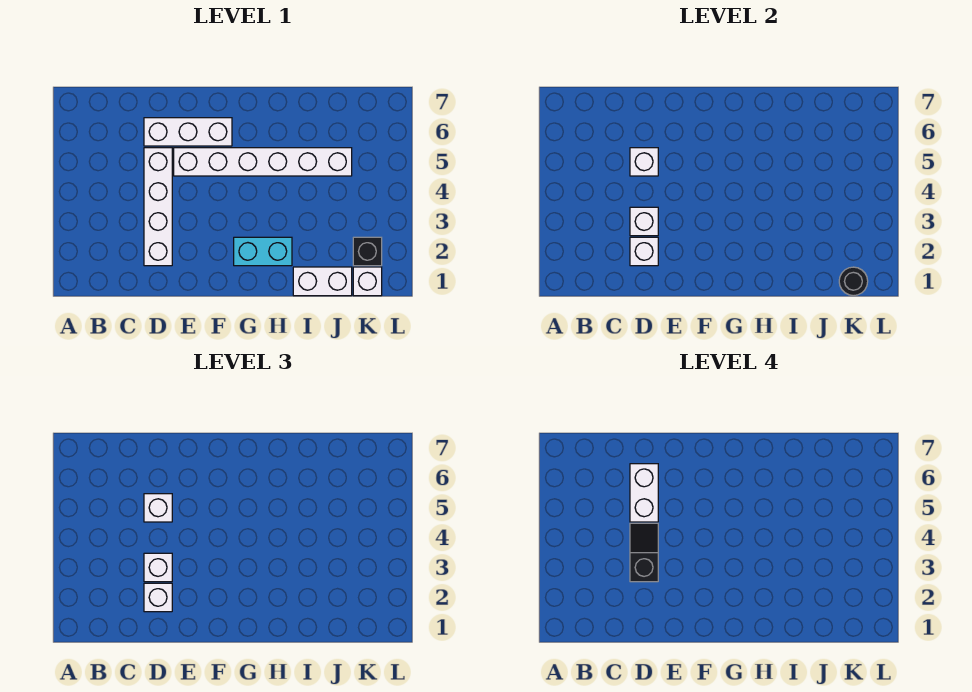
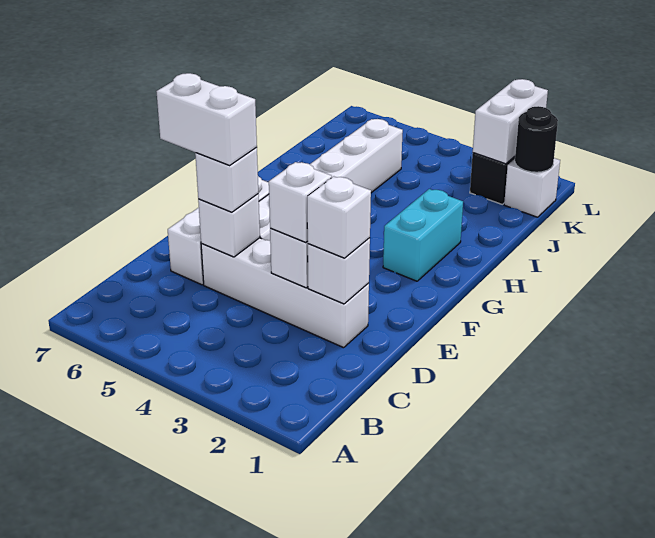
black 1x2 slope [630,523,658,582] -> none
white 1x2 brick [293,267,352,296] -> white 1x2 brick moved to [473,79,548,164]

